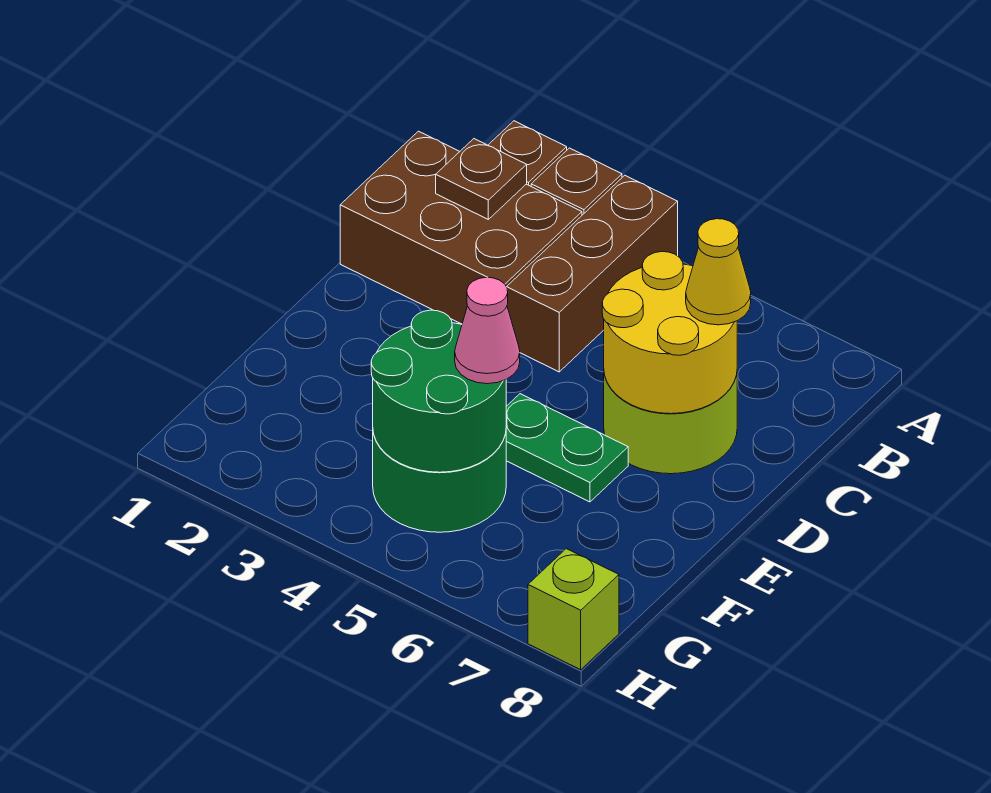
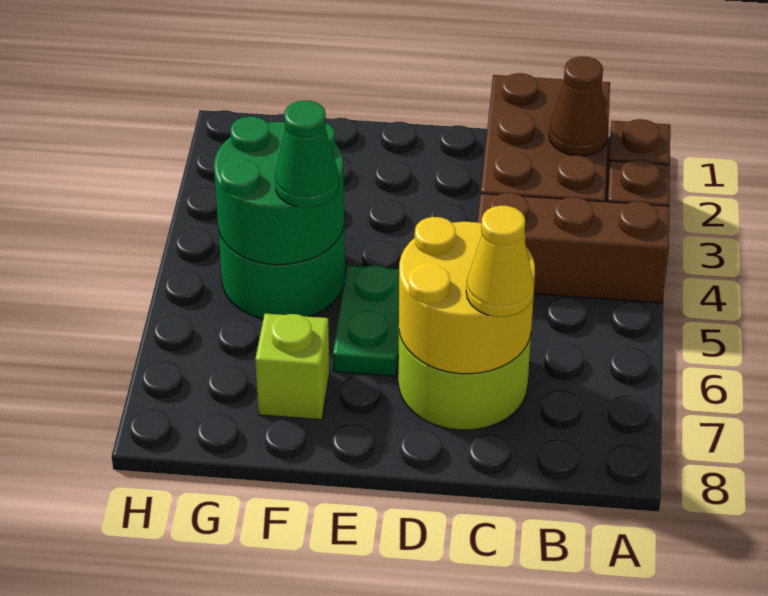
brown 1x1 plate [436,139,527,219] -> brown 1x1 cone [549,56,609,156]
pink 1x1 cone [455,277,520,384] -> green 1x1 cone [275,101,339,208]
lime 1x1 brick [528,549,619,670] -> lime 1x1 brick moved to [255,314,330,420]

